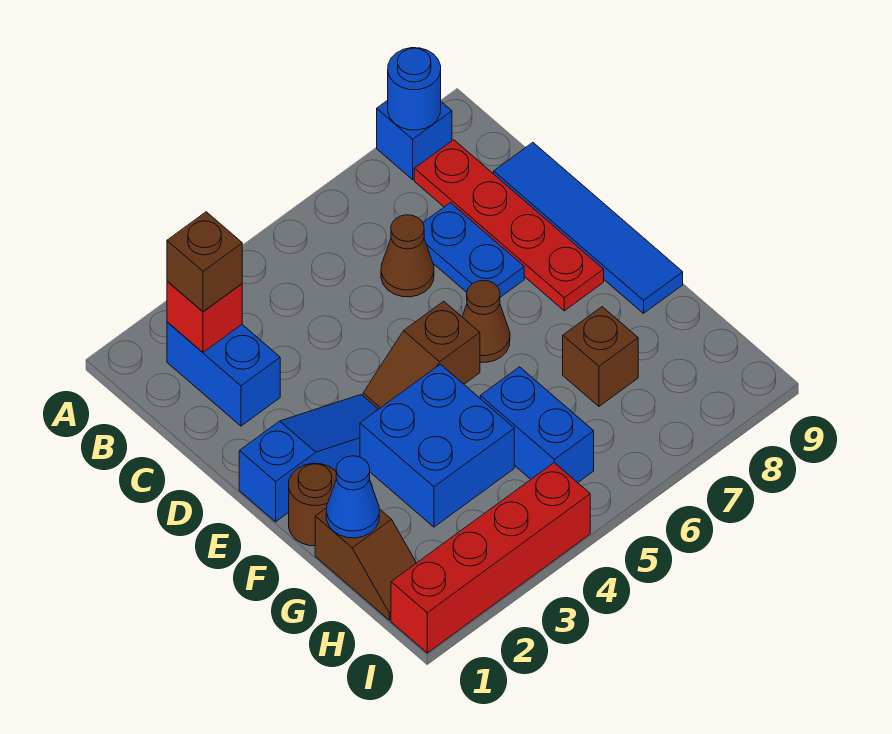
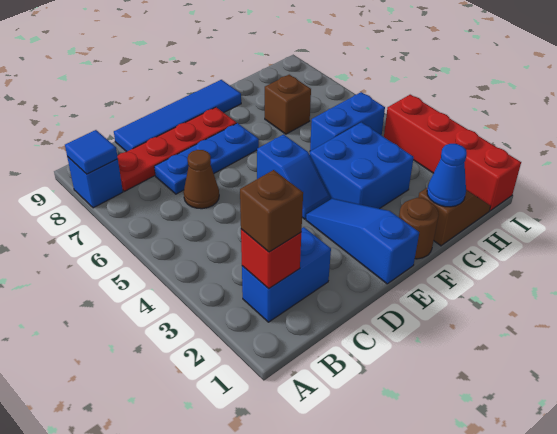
blue 1x1 round brick [388,48,441,130] -> blue 1x1 tile [65,130,118,174]
blue 1x2 plate [423,203,524,297] -> blue 1x3 plate [154,123,259,194]
brown 1x2 slope [363,301,480,409] -> blue 1x2 slope [257,134,331,219]
brown 1x1 cone [462,280,510,362] -> none

